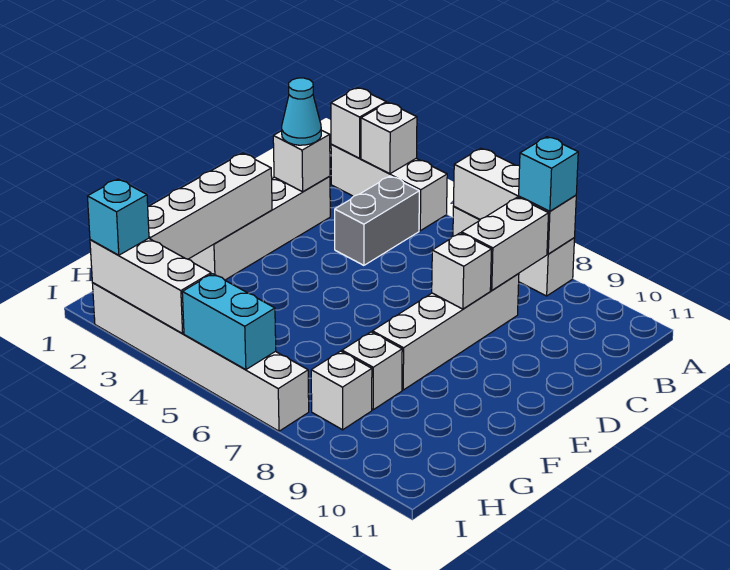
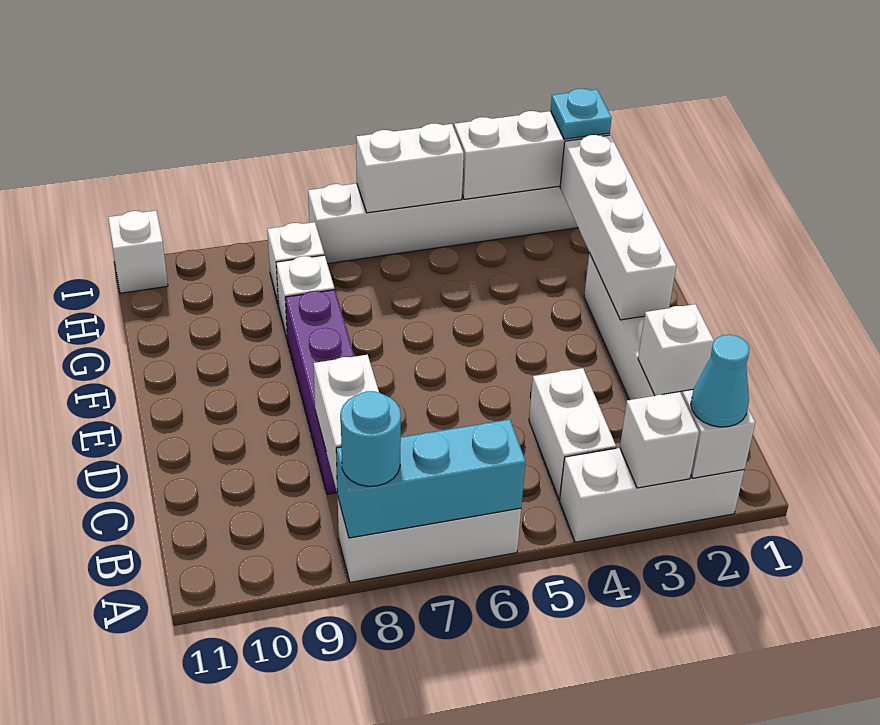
white 1x3 brick [454,148,576,254] -> cyan 1x3 brick [336,420,526,538]
cyan 1x1 brick [519,137,578,211] -> cyan 1x1 round brick [341,391,401,486]
grey 1x2 brick [335,176,419,265] -> white 1x2 brick [529,368,616,499]
cyan 1x1 cone [282,78,321,145] -> cyan 1x1 cone moved to [691,335,749,427]
white 1x4 brick [372,274,519,390] -> purple 1x4 brick [285,290,355,494]
white 1x1 brick [432,233,492,309] -> white 1x1 brick moved to [108,211,168,293]
cyan 1x1 brick [87,179,149,255] -> cyan 1x1 plate [551,89,612,139]
cyan 1x2 brick [182,274,276,370] -> white 1x2 brick [356,124,464,213]

